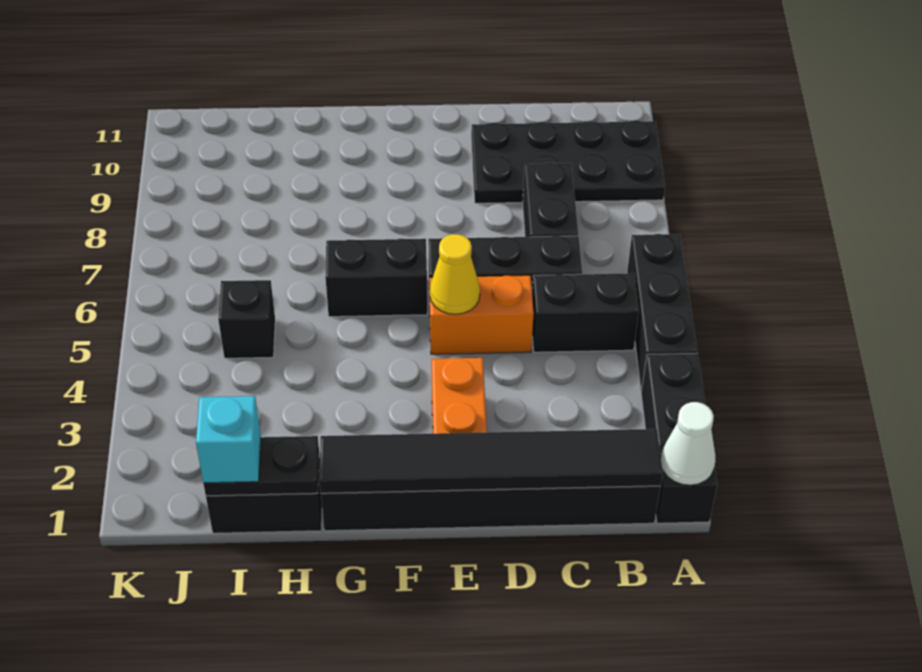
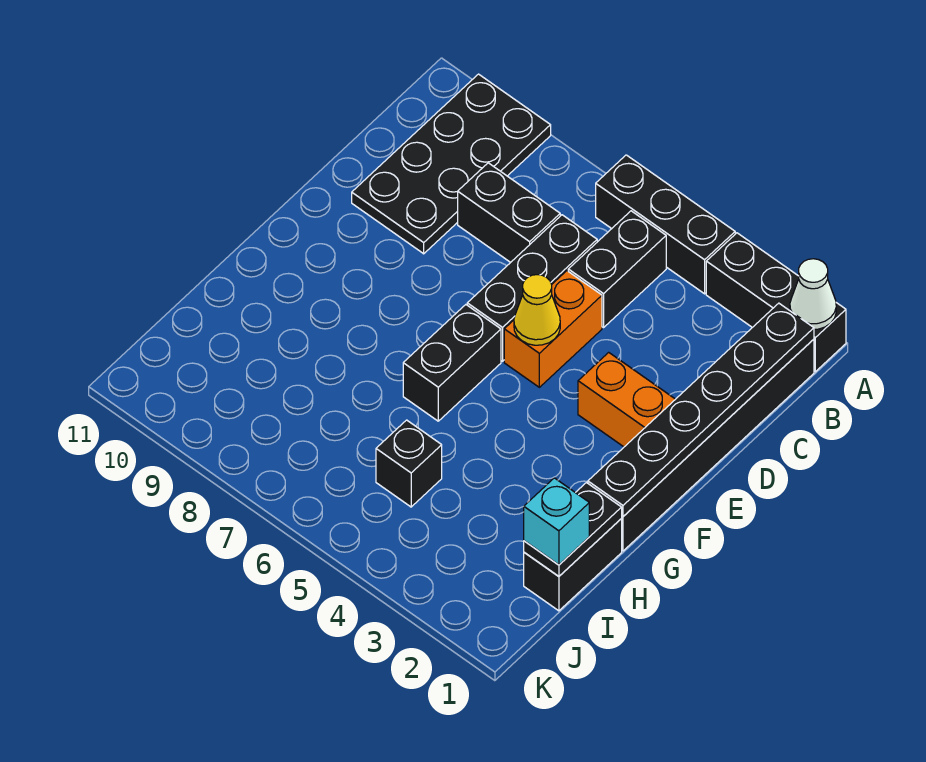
black 1x6 tile [320,429,663,493] -> black 1x6 plate [588,303,814,517]

